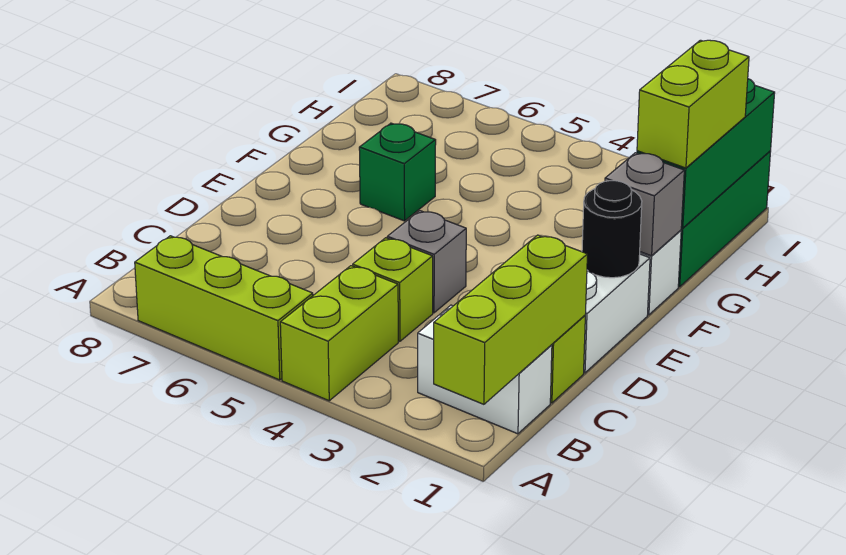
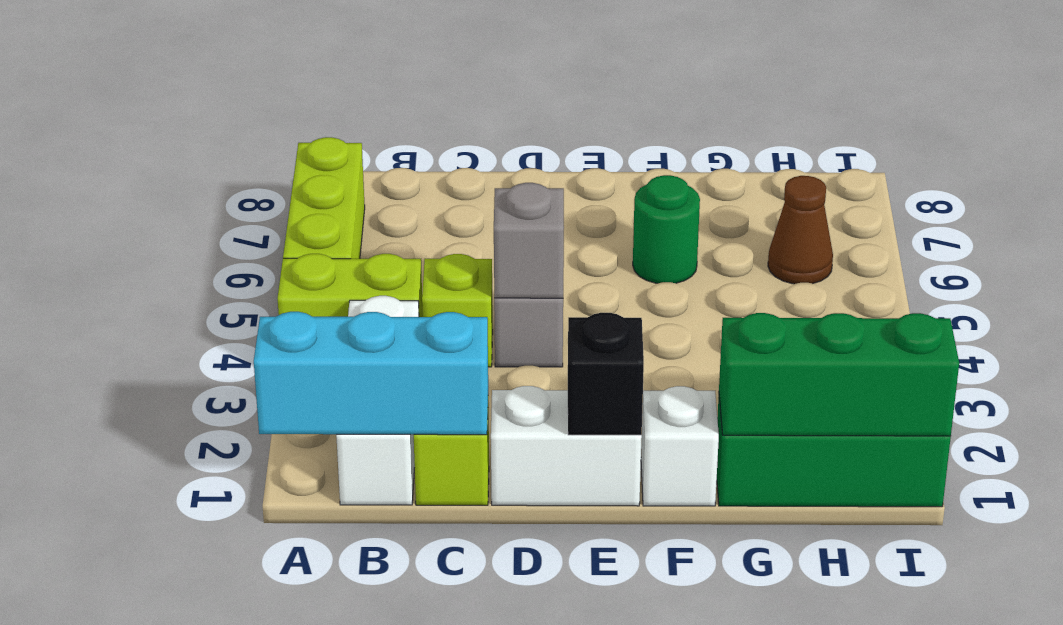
lime 1x3 brick [434,235,587,404] -> cyan 1x3 brick [254,312,488,435]
white 1x2 brick [418,305,552,434] -> white 1x3 brick [336,296,419,505]
black 1x1 round brick [582,181,642,278] -> black 1x1 brick [568,313,644,435]
grey 1x1 brick [605,153,684,256] -> grey 1x1 brick moved to [494,183,564,298]
green 1x1 brick [359,123,436,221] -> green 1x1 round brick [633,175,700,283]
lime 1x2 brick [637,40,749,168] -> none
none -> brown 1x1 cone [768,176,833,284]

